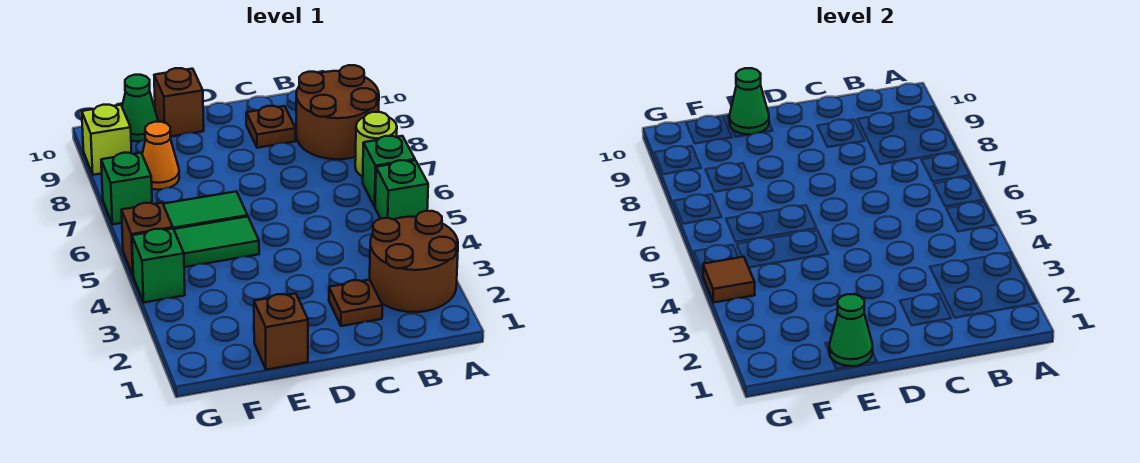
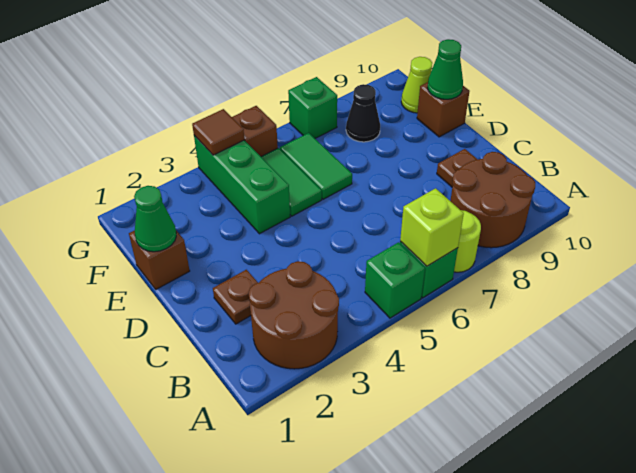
orange 1x1 cone [142,122,179,190] -> black 1x1 cone [346,84,380,142]
green 1x1 cone [122,75,158,141] -> lime 1x1 cone [401,57,432,113]
green 1x1 brick [132,228,185,302] -> green 1x3 brick [194,136,290,234]
lime 1x1 brick [82,105,132,175] -> lime 1x1 brick moved to [400,188,464,266]

